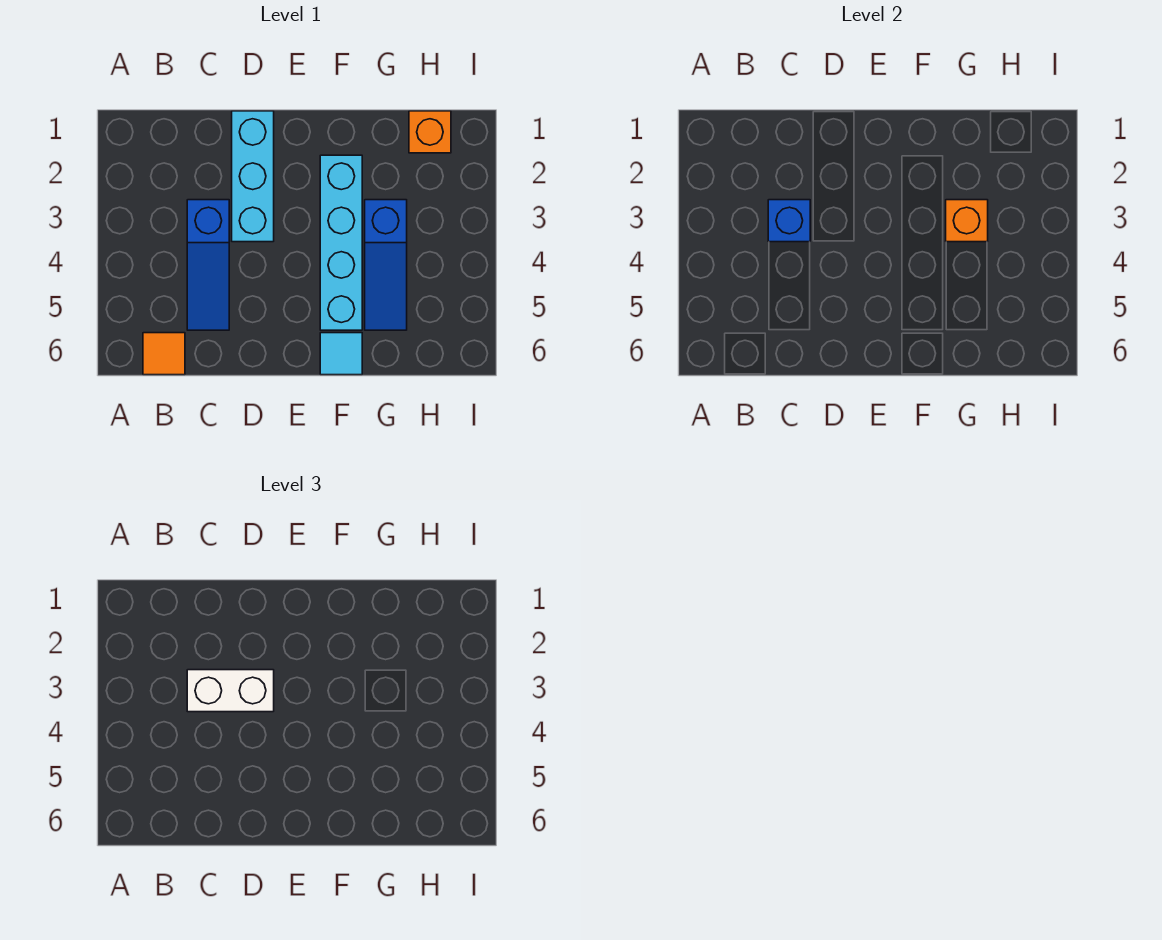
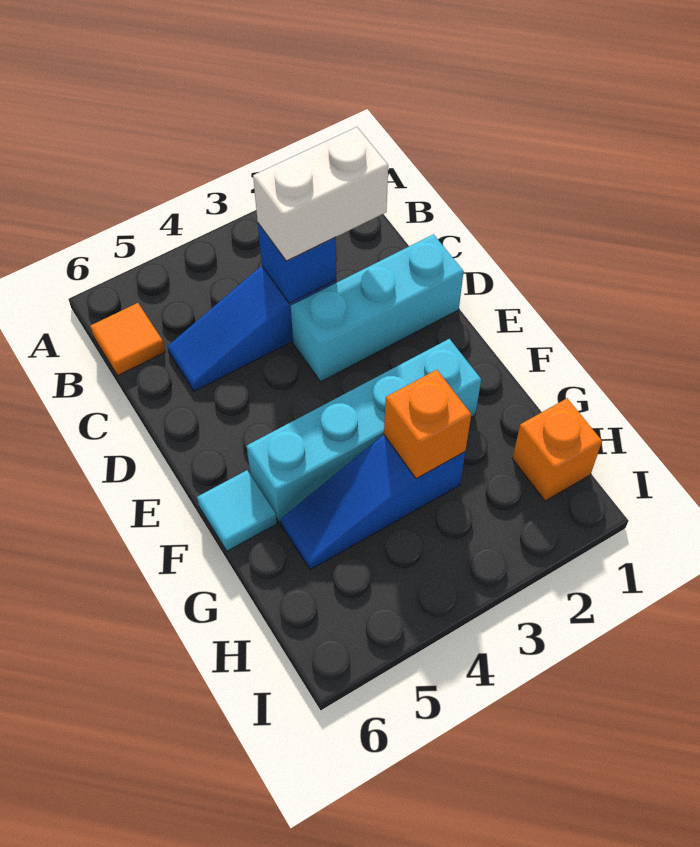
white 1x2 brick [187,670,274,712] -> white 1x2 brick turned to [253,127,388,261]

